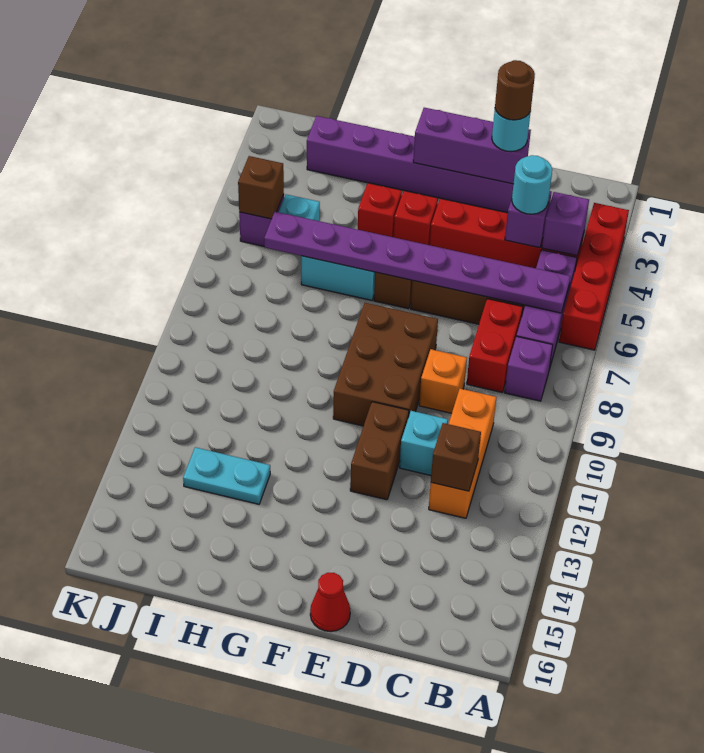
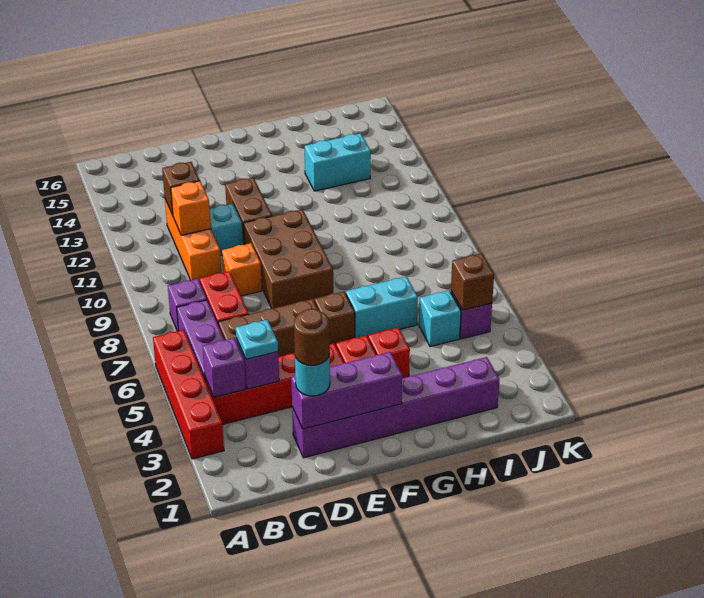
purple 1x8 plate [264,212,570,313] -> none
cyan 1x1 round brick [512,155,552,214] -> cyan 1x1 plate [236,320,278,359]
none -> orange 1x1 brick [171,181,211,235]
red 1x1 cone [310,573,350,631] -> none
cyan 1x2 plate [183,447,270,504] -> cyan 1x2 brick [305,133,371,191]

